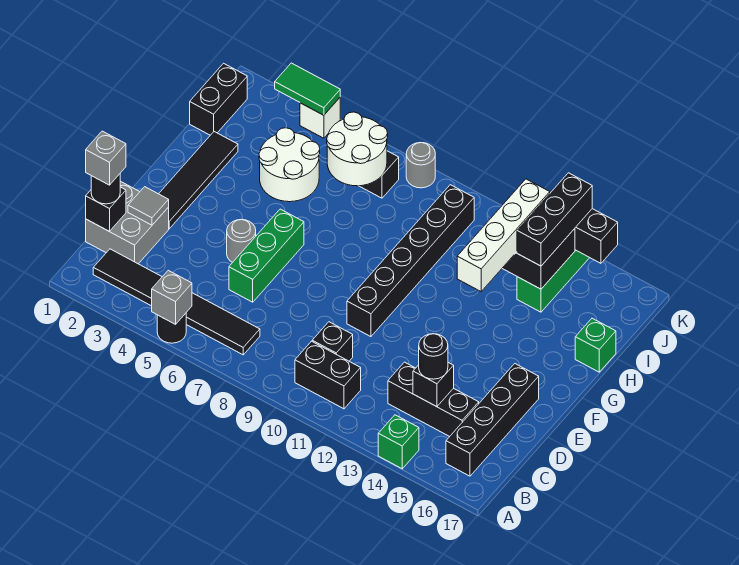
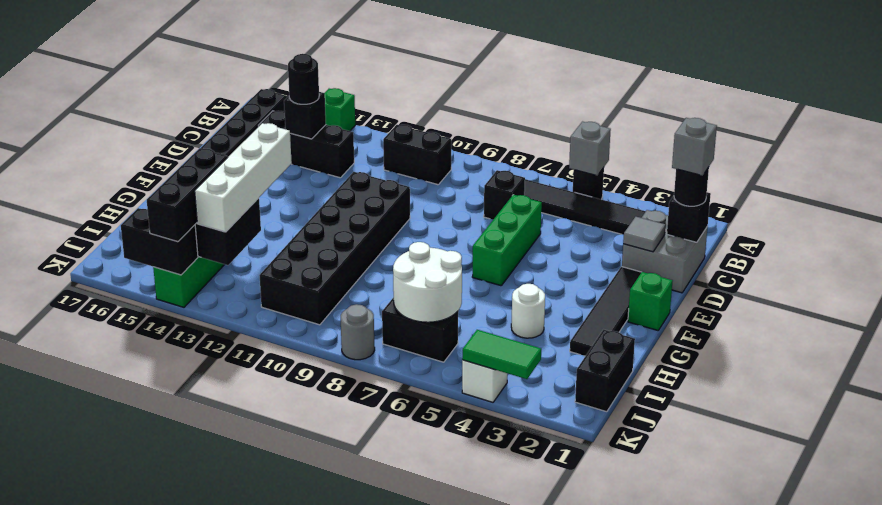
black 1x1 brick [312,322,353,361] -> black 1x1 brick moved to [484,170,525,219]
grey 1x1 round brick [227,220,256,263] -> none
black 1x6 brick [347,185,474,337] -> black 2x6 brick [259,172,410,325]
white 2x2 round brick [259,128,320,202] -> white 1x1 round brick [511,284,545,338]
green 1x1 brick [575,318,616,372] -> green 1x1 brick moved to [628,272,672,330]

